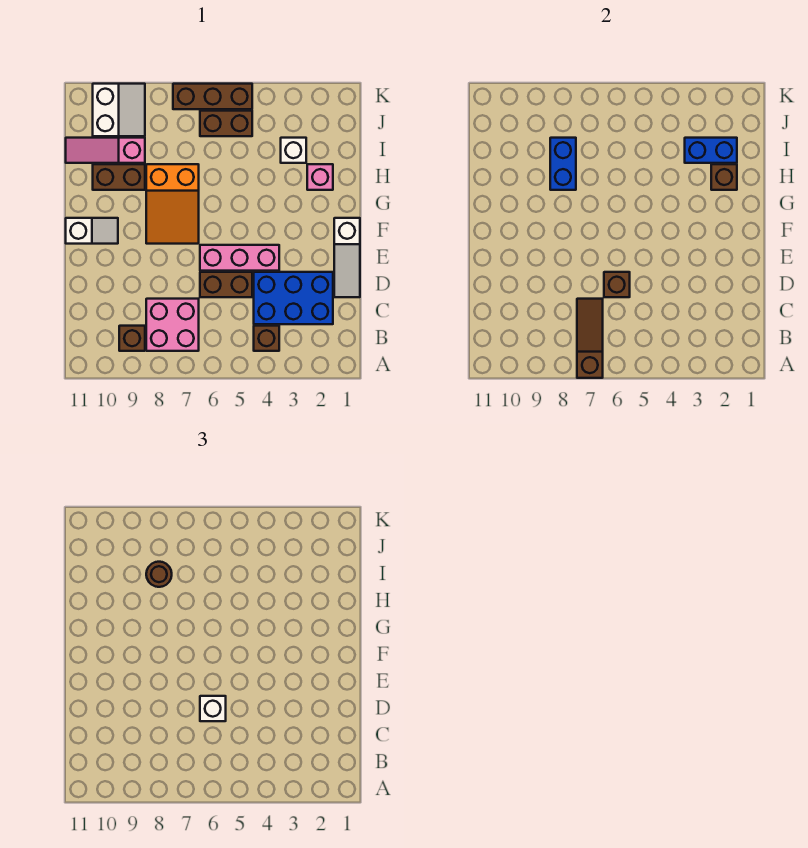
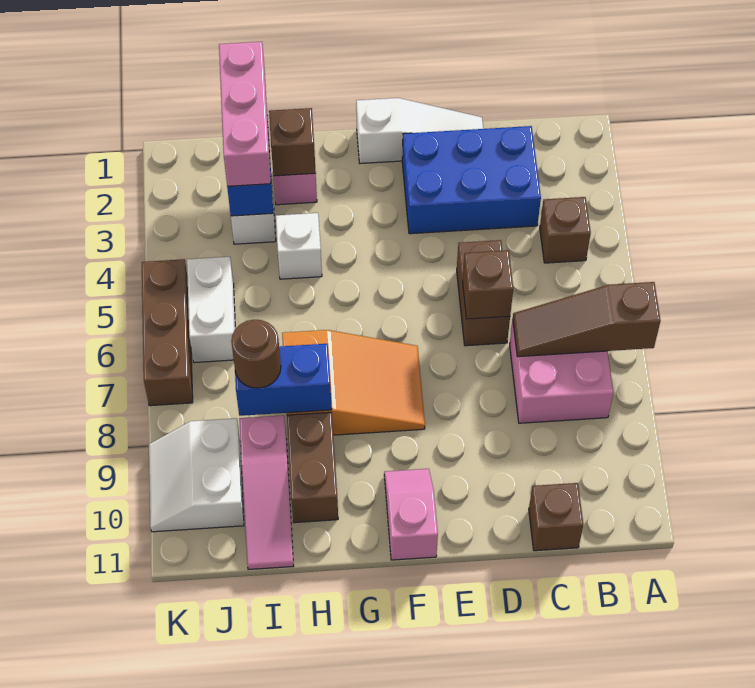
brown 1x1 brick [119,326,145,351] -> brown 1x1 brick moved to [529,483,583,551]
blue 2x3 brick [254,272,333,324] -> blue 2x3 brick turned to [402,126,541,234]
white 1x1 brick [200,696,226,721] -> white 1x1 brick moved to [276,213,322,279]
pink 1x3 brick [200,245,279,271] -> pink 1x3 brick moved to [219,42,271,187]
white 1x2 slope [66,218,118,244] -> pink 1x2 slope [384,469,438,560]
brown 1x2 brick [200,111,252,136] -> white 1x2 brick [187,257,235,363]
white 2x2 slope [93,84,145,136] -> white 2x2 slope turned to [149,418,244,532]

